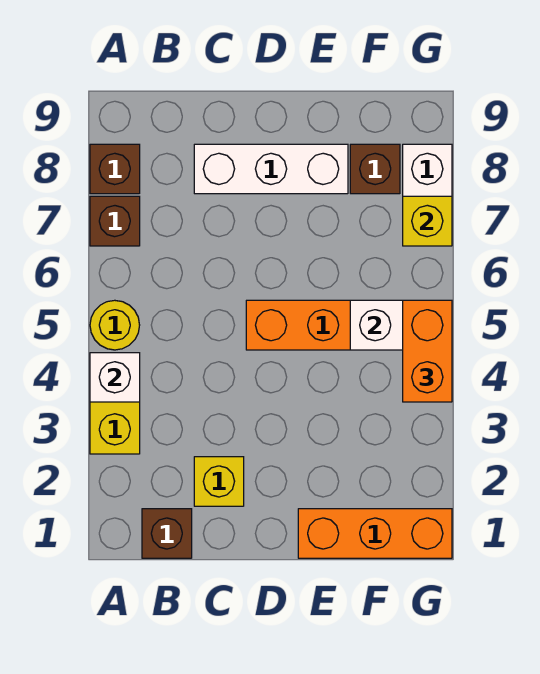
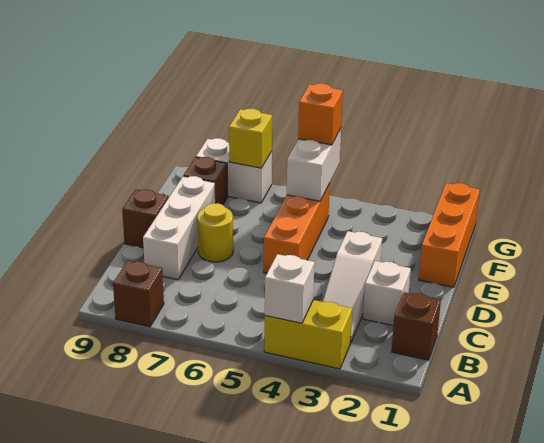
yellow 1x1 round brick [90,300,140,350] -> yellow 1x1 round brick moved to [197,203,233,262]
brown 1x1 brick [90,196,140,246] -> brown 1x1 brick moved to [122,189,168,248]
none -> white 1x3 slope [323,231,382,343]
yellow 1x1 brick [194,457,244,506] -> white 1x1 brick [363,261,411,326]
orange 1x2 brick [403,300,452,402] -> orange 1x1 brick [298,83,343,145]

